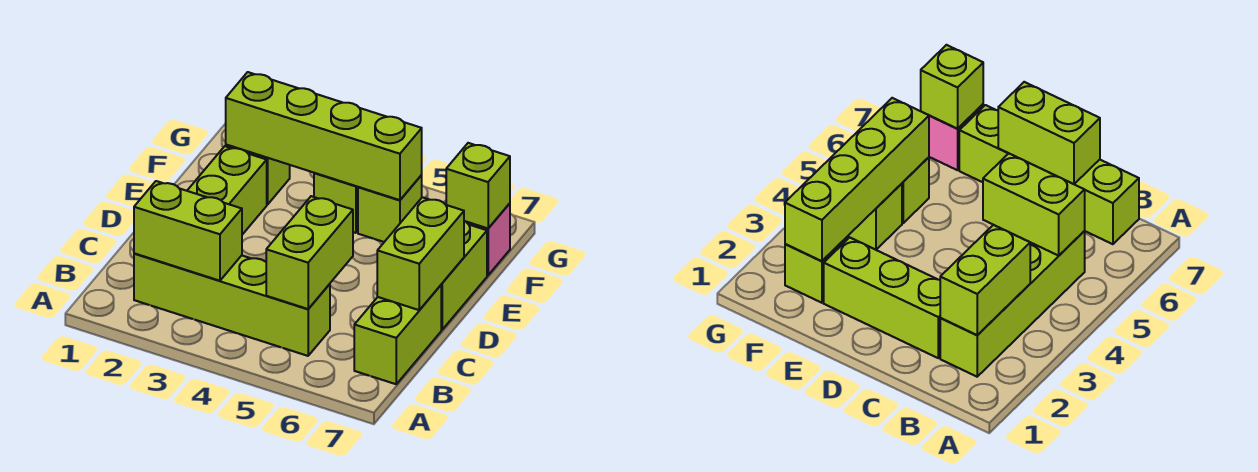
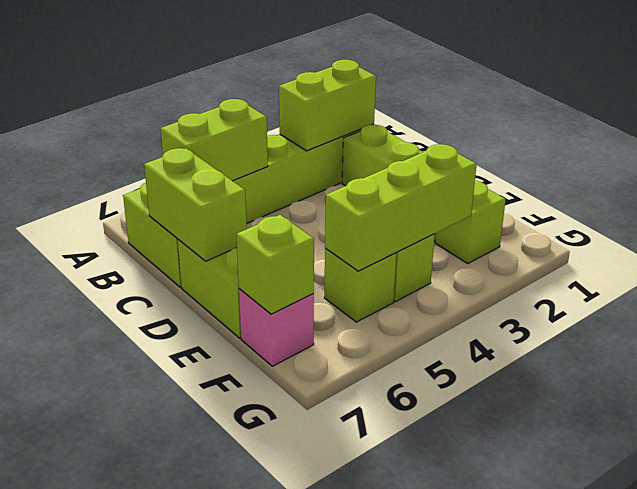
lime 1x2 brick [266,196,353,309] -> lime 1x2 brick turned to [160,99,268,181]
lime 1x4 brick [226,72,422,200] -> lime 1x3 brick [325,144,477,271]

